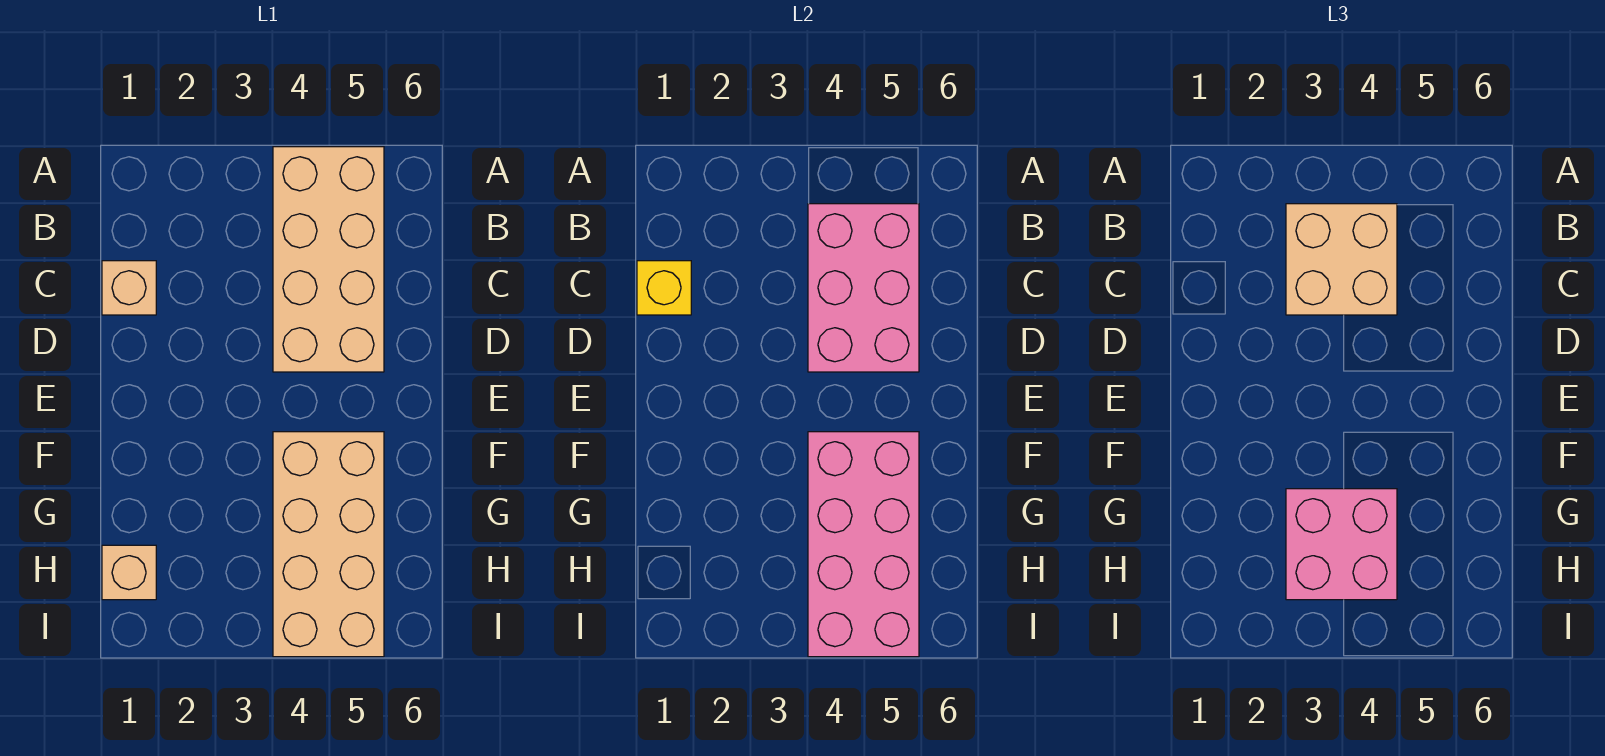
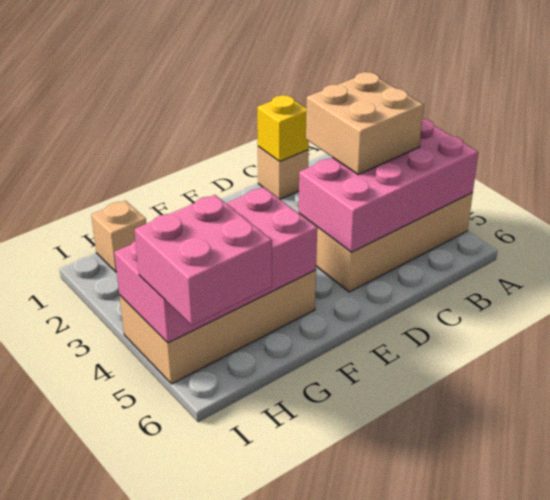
pink 2x3 brick [808,204,919,372] -> pink 2x4 brick [299,119,478,252]
pink 2x2 brick [1286,489,1397,600] -> pink 2x2 brick moved to [134,195,272,326]

